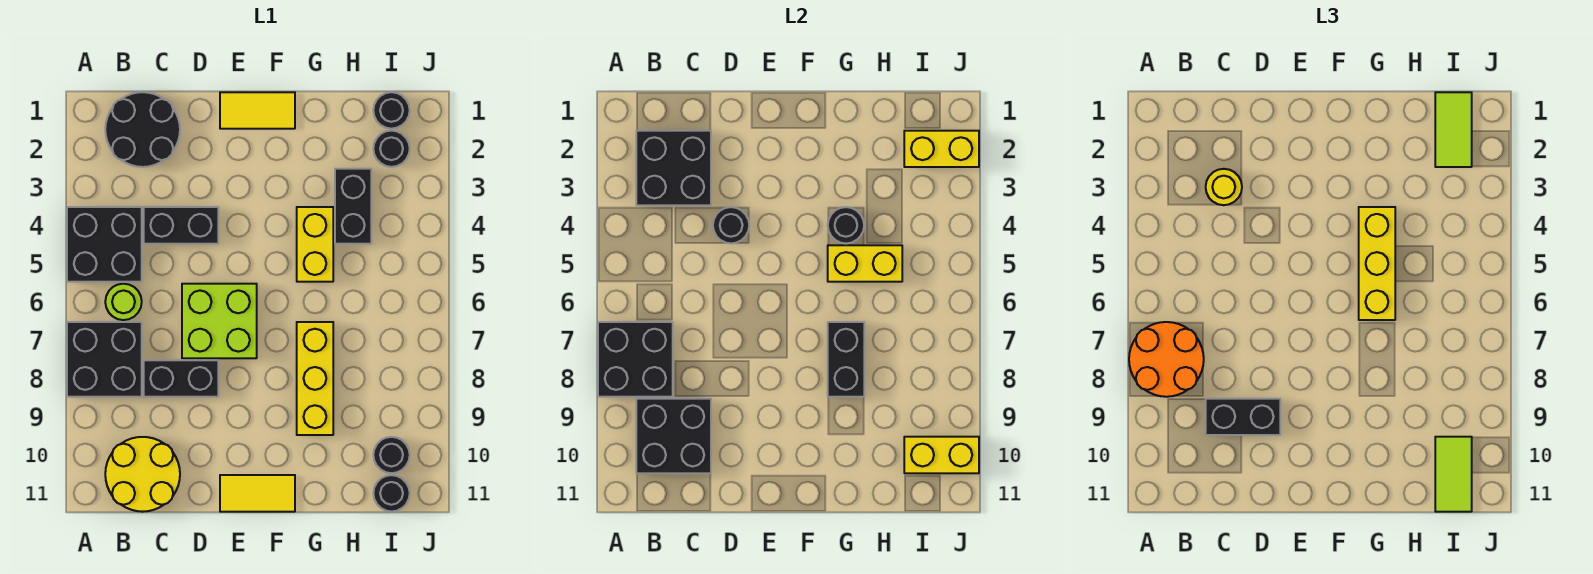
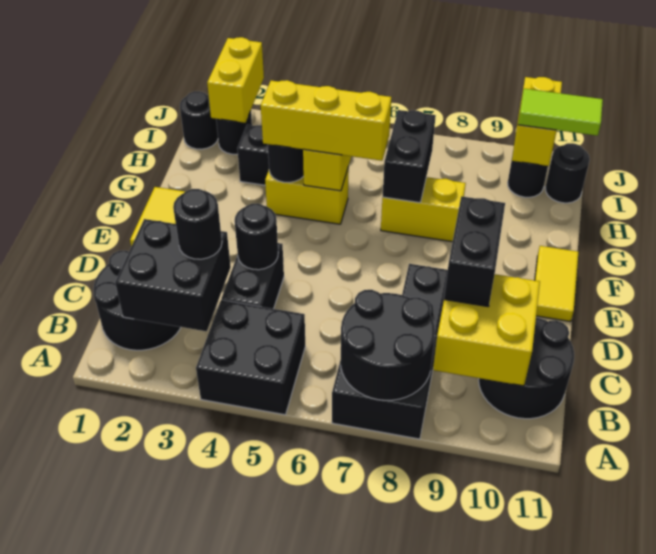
black 2x2 brick [598,322,673,397] -> black 2x2 round brick [341,290,435,400]
orange 2x2 round brick [1129,322,1204,397] -> none
lime 1x1 round brick [105,284,142,320] -> none
black 2x2 brick [636,399,711,473] -> yellow 2x2 brick [433,274,540,386]
yellow 2x2 round brick [105,437,180,512] -> black 2x2 round brick [479,318,574,419]
yellow 1x1 round brick [1206,169,1242,205] -> black 1x1 round brick [173,189,222,259]
lime 2x2 brick [182,284,257,358] -> none
yellow 1x3 brick [297,322,333,435] -> yellow 1x2 brick [381,177,466,242]
black 1x2 brick [828,322,864,397] -> black 1x2 brick turned to [383,110,436,203]
lime 1x2 tile [1435,92,1472,167] -> none

